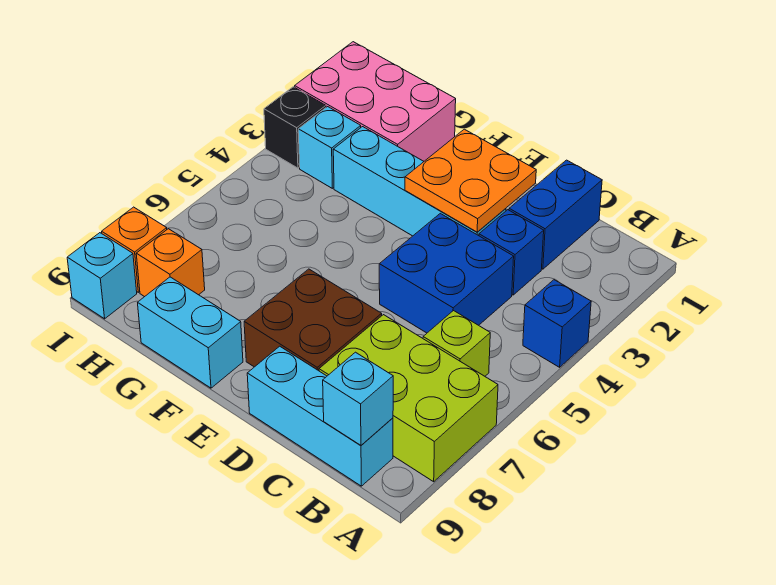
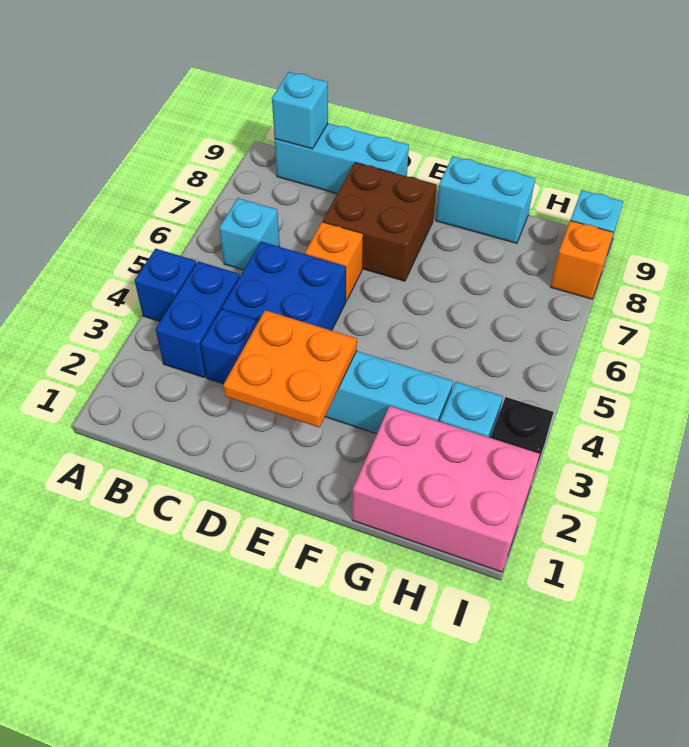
lime 2x3 brick [319,315,498,482] -> none
lime 1x1 brick [423,311,490,376] -> cyan 1x1 brick [219,198,280,270]
blue 1x2 brick [509,160,602,269] -> blue 1x2 brick moved to [156,261,240,377]
orange 1x1 brick [136,229,205,297] -> orange 1x1 brick moved to [305,222,363,301]

